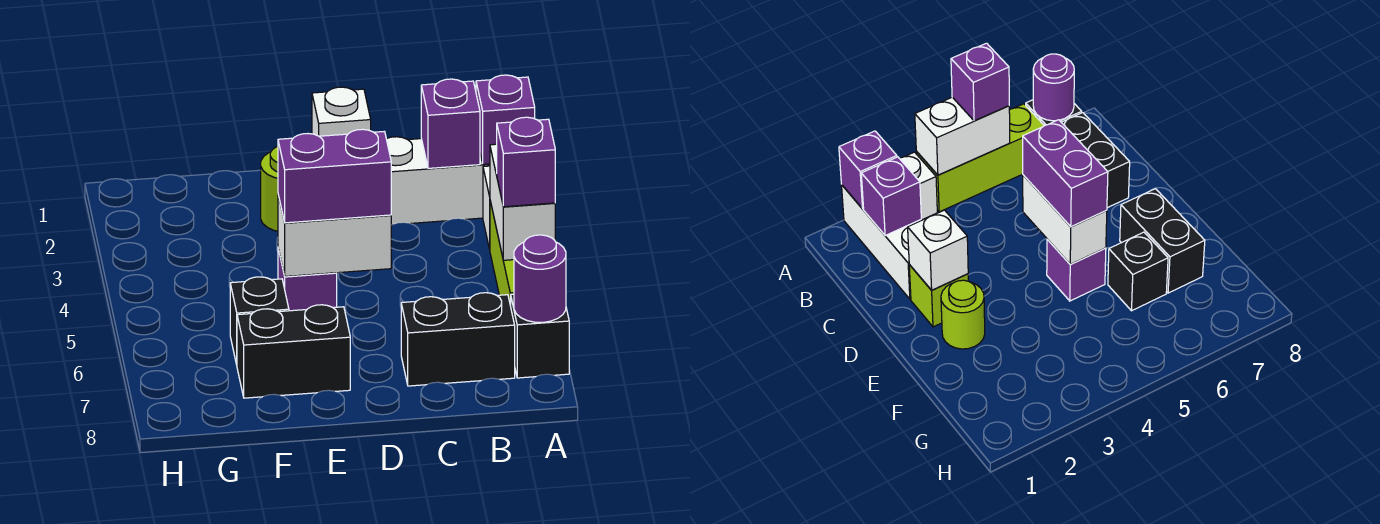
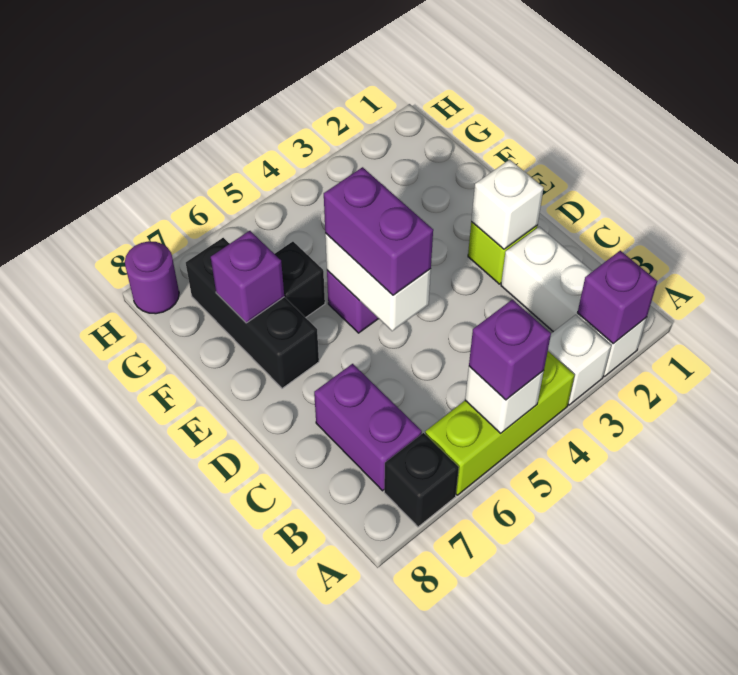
white 1x2 brick [490,144,555,260] -> white 1x1 brick [465,366,544,433]
purple 1x1 round brick [514,235,566,322] -> purple 1x1 round brick moved to [125,241,179,314]
purple 1x1 brick [421,79,480,168] -> purple 1x1 brick moved to [211,231,284,323]
black 1x2 brick [401,293,515,386] -> purple 1x2 brick [314,364,422,491]
lime 1x1 round brick [261,147,278,231] -> none
black 1x2 brick [237,305,350,398] -> black 1x3 brick [186,238,319,388]

